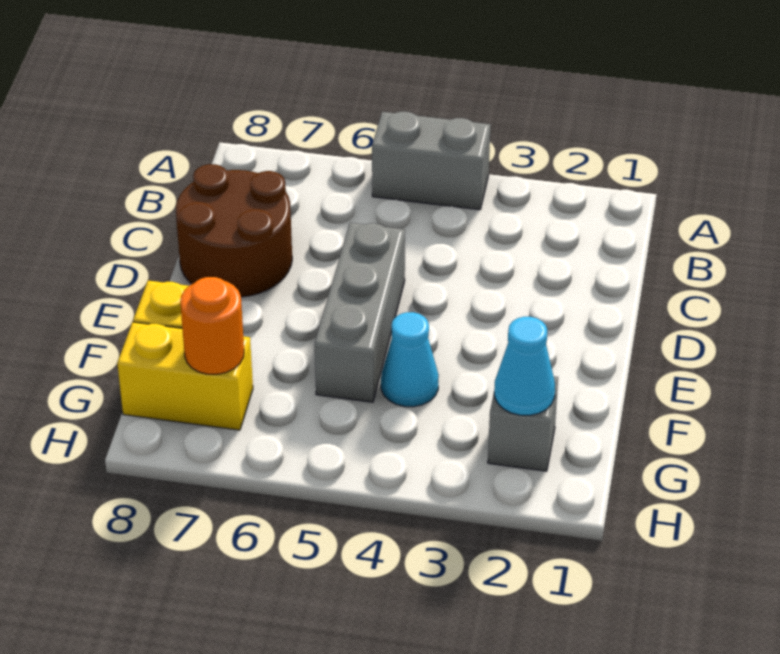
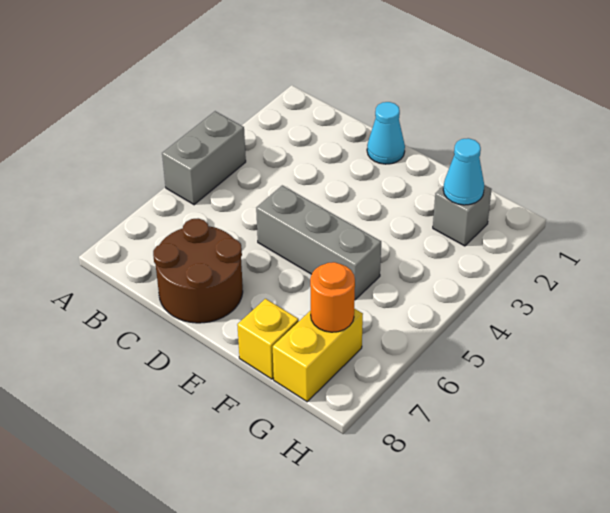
cyan 1x1 cone [381,312,439,407] -> cyan 1x1 cone moved to [367,102,405,164]

